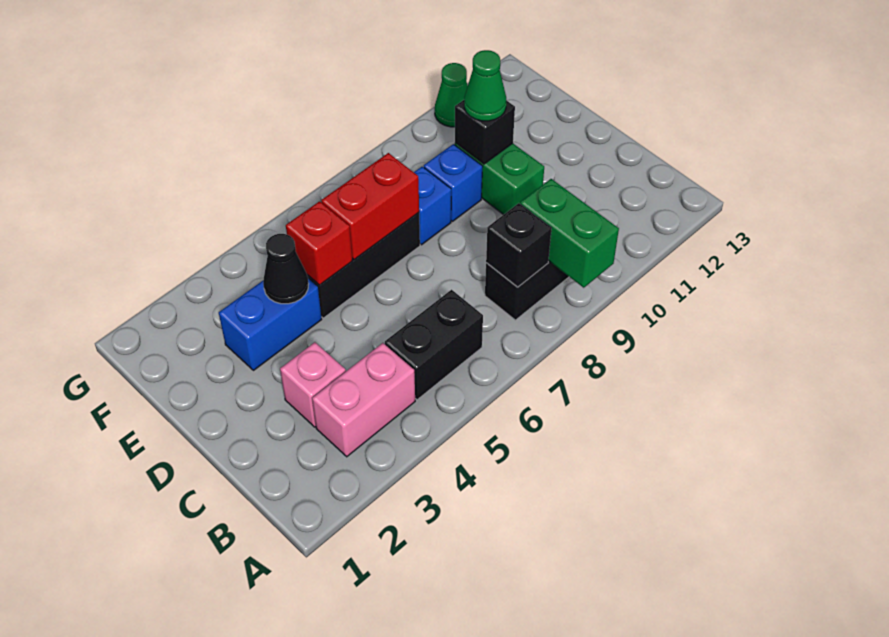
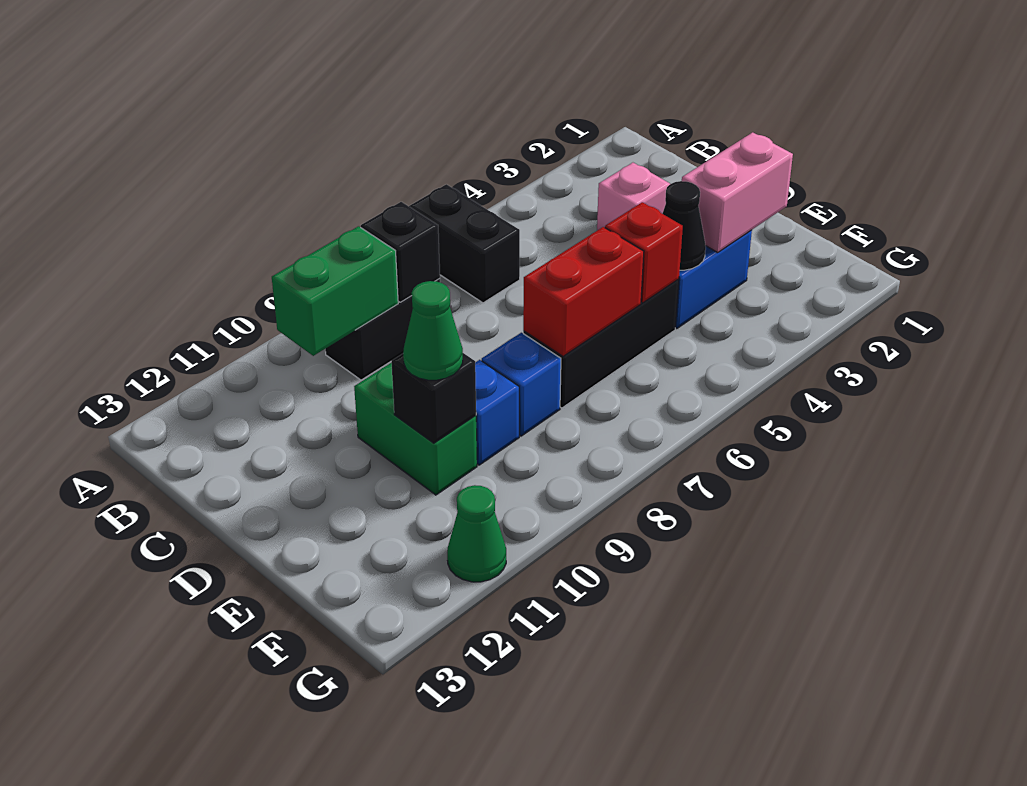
green 1x2 brick [520,179,619,288] -> green 1x2 brick turned to [272,226,398,356]
pink 1x2 brick [312,343,415,457] -> pink 1x2 brick moved to [682,132,793,252]
black 1x2 brick [385,290,483,400] -> black 1x2 brick turned to [409,184,520,303]

